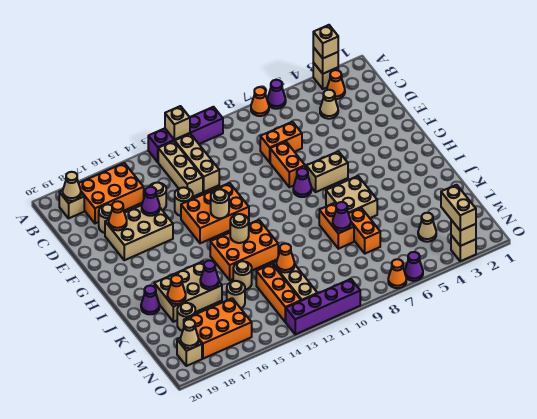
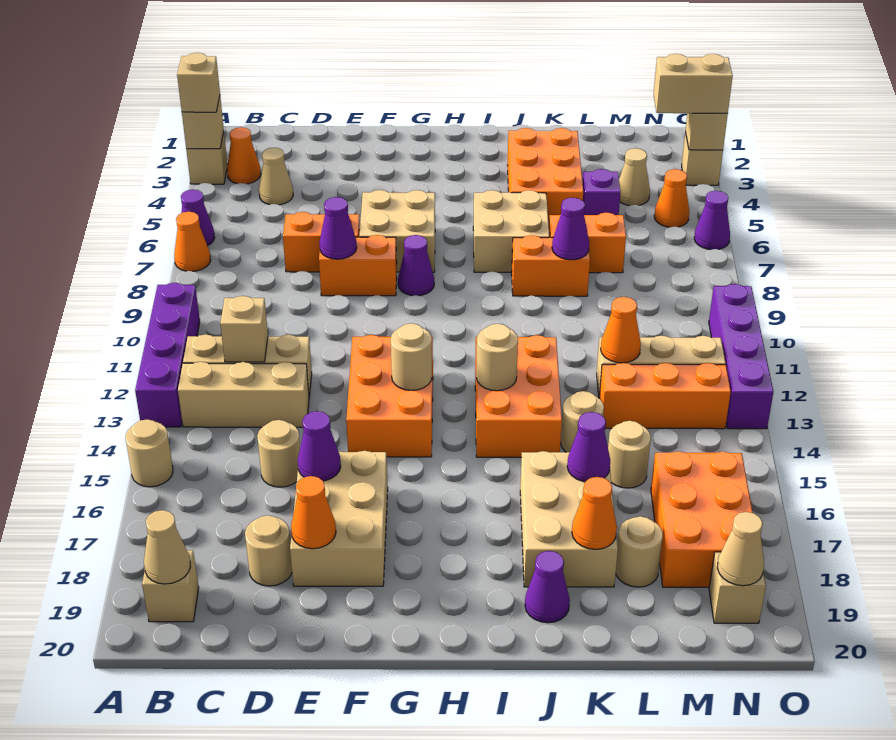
tan 1x1 brick [165,106,190,140] -> tan 1x1 brick moved to [220,296,268,362]
orange 2x3 brick [79,163,144,223] -> orange 2x3 brick moved to [507,128,583,224]
orange 1x2 brick [260,122,302,162] -> orange 1x2 brick turned to [283,212,360,272]
none -> purple 1x1 cone [320,197,357,259]
tan 1x1 round brick [175,187,193,216] -> tan 1x1 round brick moved to [126,419,173,487]
tan 1x2 brick [306,151,348,192] -> tan 2x2 brick [359,190,435,272]
none -> purple 1x1 brick [582,169,620,215]
orange 1x1 cone [388,259,406,288] -> orange 1x1 cone moved to [654,169,689,227]

